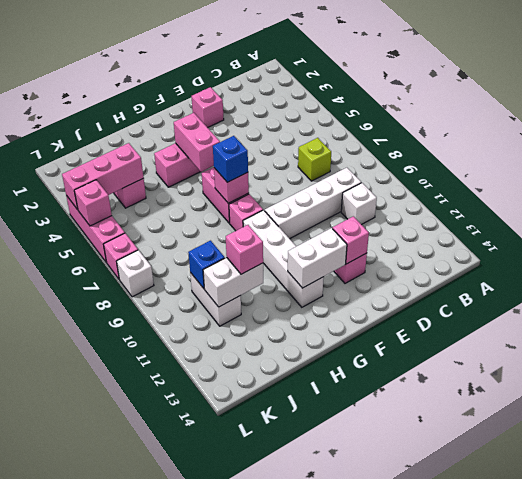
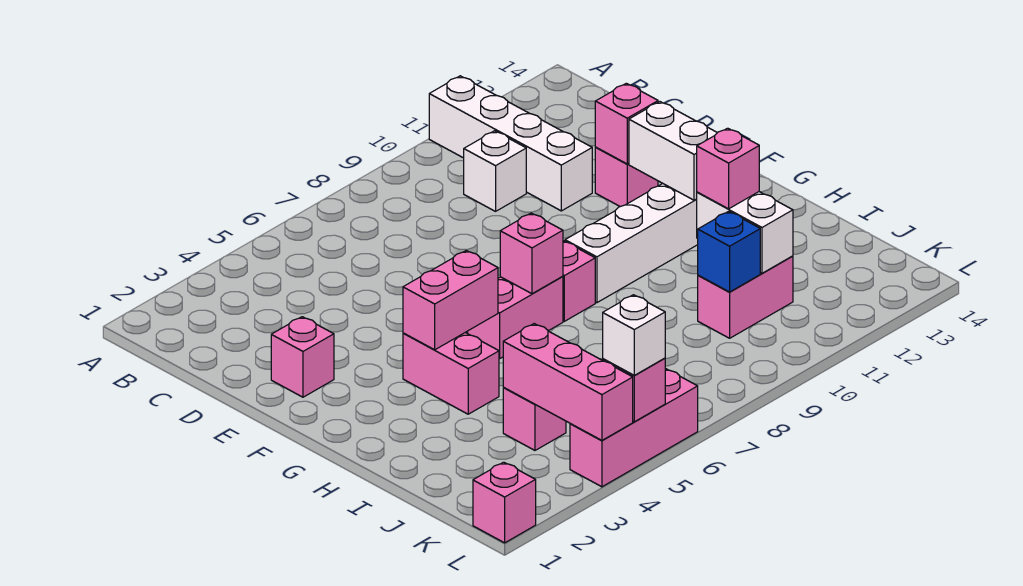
lime 1x1 brick [298,138,331,181] -> none
white 1x4 brick [265,168,361,239] -> white 1x4 brick moved to [429,76,592,211]
blue 1x1 brick [213,136,248,182] -> none
white 1x2 brick [190,273,241,326] -> pink 1x2 brick [698,256,793,338]
pink 1x1 brick [103,233,138,279] -> pink 1x1 brick moved to [473,462,536,543]
white 1x1 brick [117,250,154,297] -> white 1x1 brick moved to [603,295,665,375]

